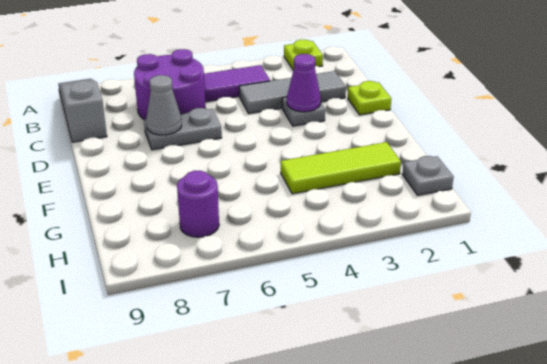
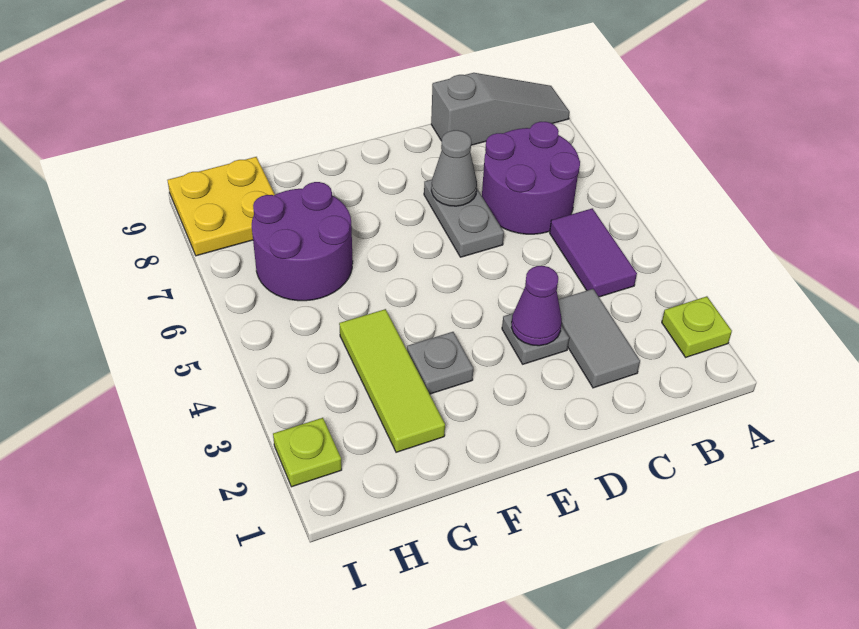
grey 1x3 tile [239,71,346,114] -> grey 1x2 tile [558,289,640,388]
lime 1x1 plate [348,81,391,115] -> lime 1x1 plate moved to [273,418,342,487]
grey 1x1 plate [402,156,454,195] -> grey 1x1 plate moved to [407,332,473,394]
purple 1x1 round brick [177,171,219,237] -> purple 2x2 round brick [252,182,353,301]
none -> yellow 2x2 plate [168,157,275,256]

